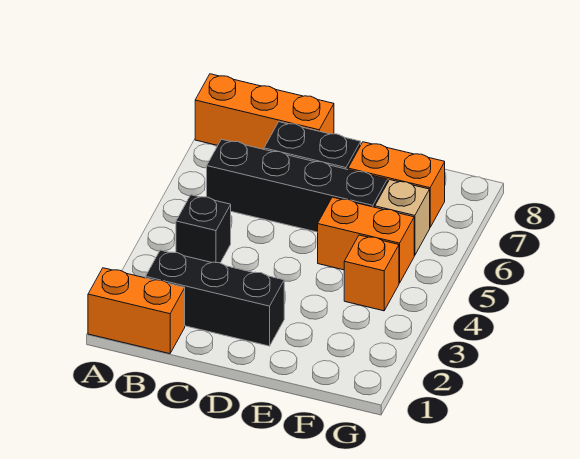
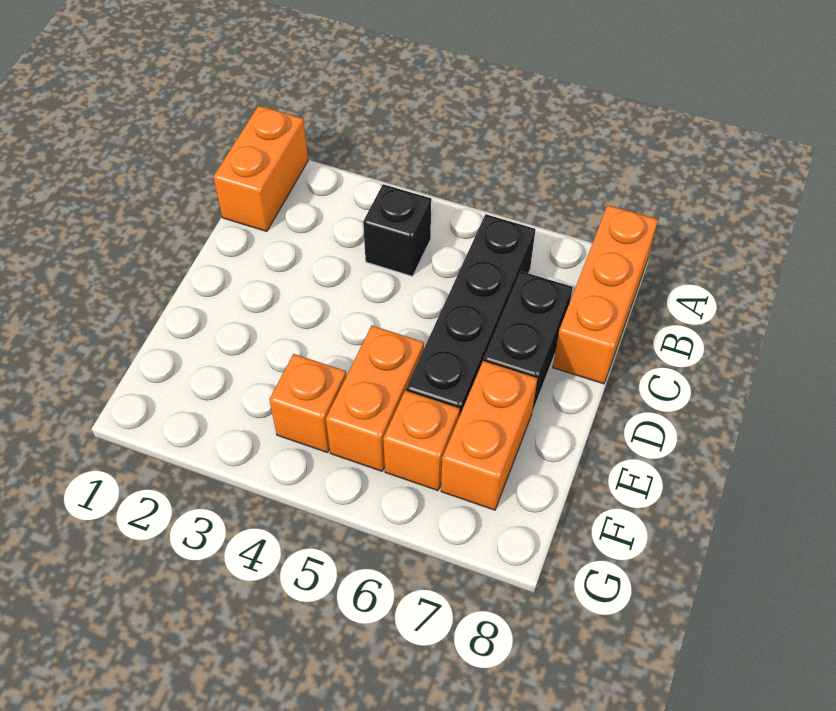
black 1x3 brick [145,250,284,346] -> none
tan 1x1 brick [375,180,430,255] -> orange 1x1 brick [383,391,460,491]

